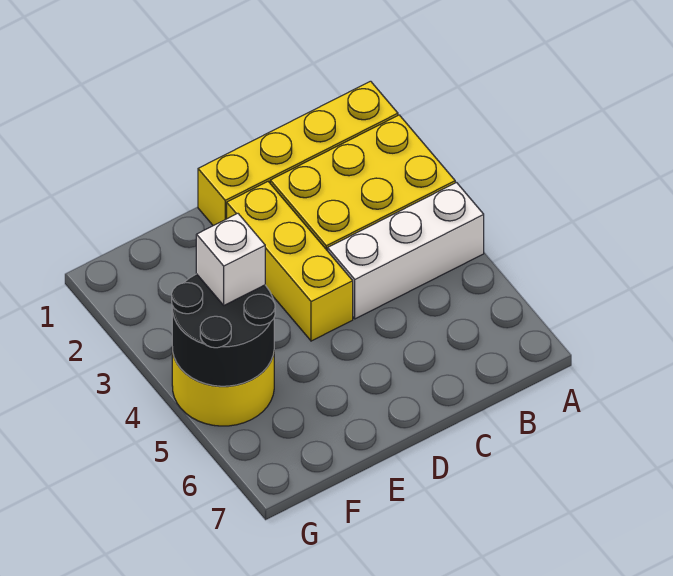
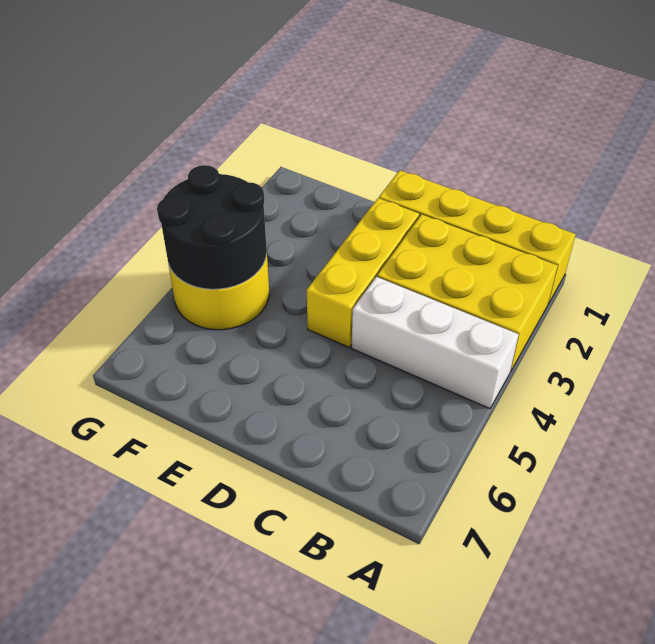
white 1x1 brick [196,213,265,305] -> none

